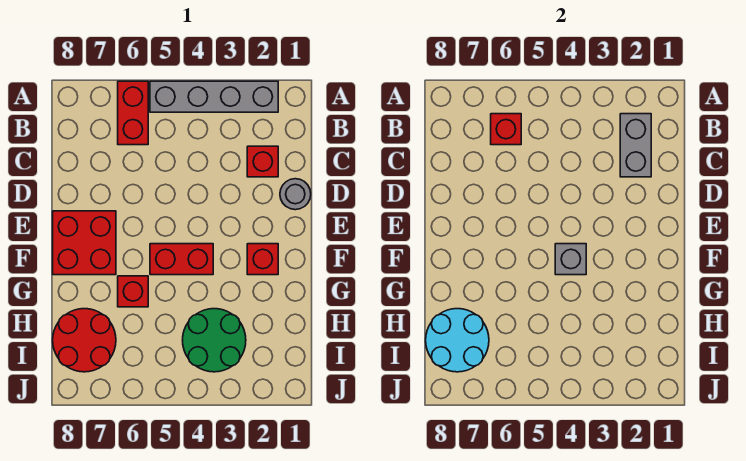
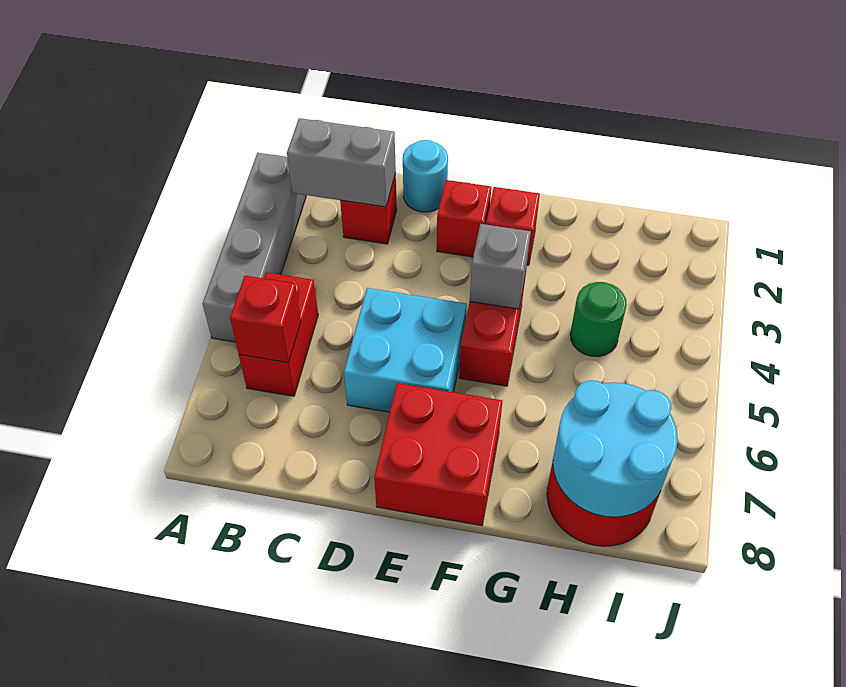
red 1x2 brick [118,81,148,145] -> red 1x2 brick turned to [239,272,318,396]
grey 1x1 round brick [280,179,311,210] -> cyan 1x1 round brick [403,140,448,212]
none -> cyan 2x2 brick [344,288,467,412]
red 1x1 brick [118,276,148,307] -> red 1x1 brick moved to [437,180,491,257]
green 2x2 round brick [183,309,246,372] -> green 1x1 round brick [570,282,627,357]

